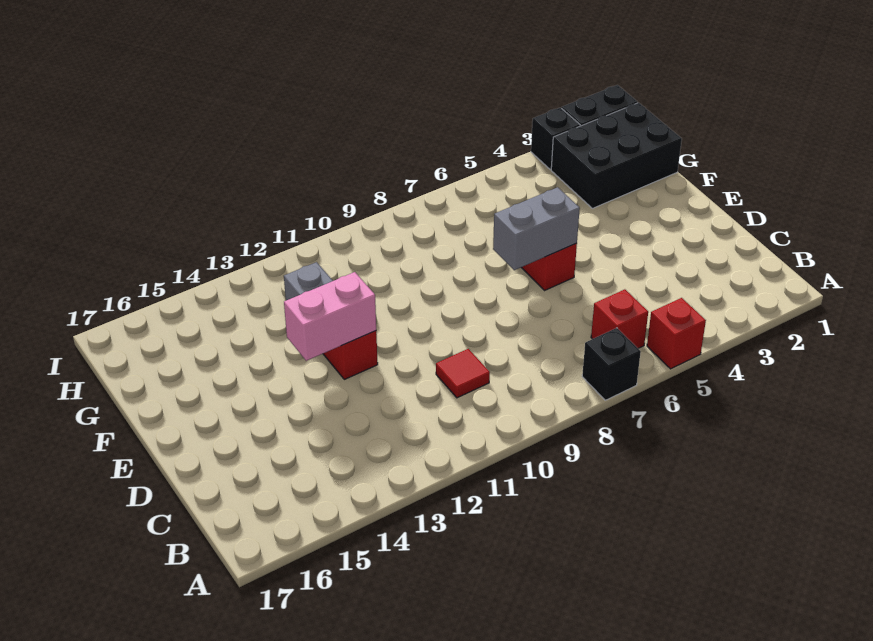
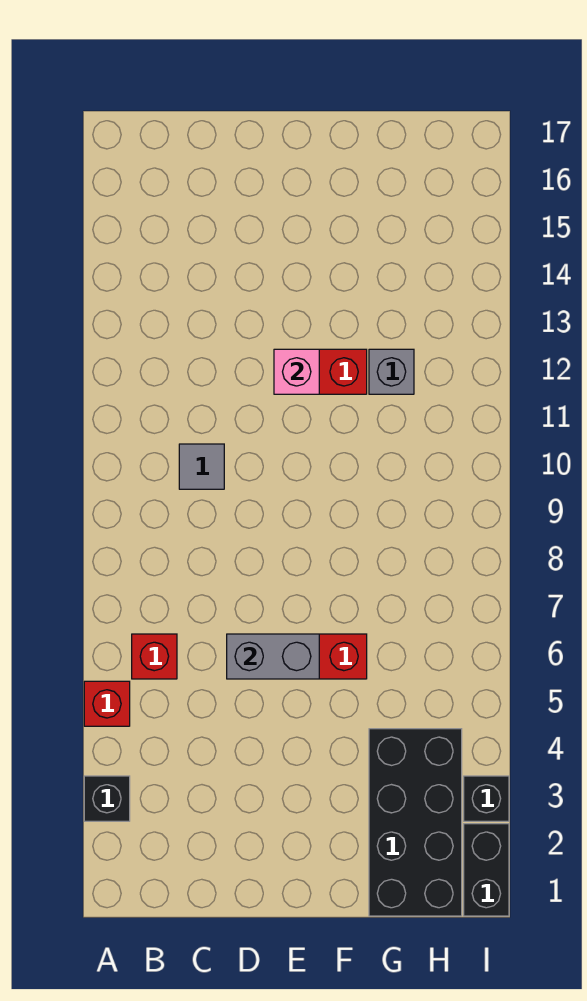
black 1x1 brick [582,328,641,400] -> black 1x1 brick moved to [84,776,130,821]
red 1x1 tile [436,349,490,398] -> grey 1x1 tile [179,444,224,489]
grey 1x2 brick [493,187,580,270] -> grey 1x2 brick turned to [227,634,319,679]
pink 1x2 brick [284,272,376,361] -> pink 1x1 brick [274,349,319,394]
black 2x3 brick [551,103,682,208] -> black 2x4 brick [369,729,462,916]

